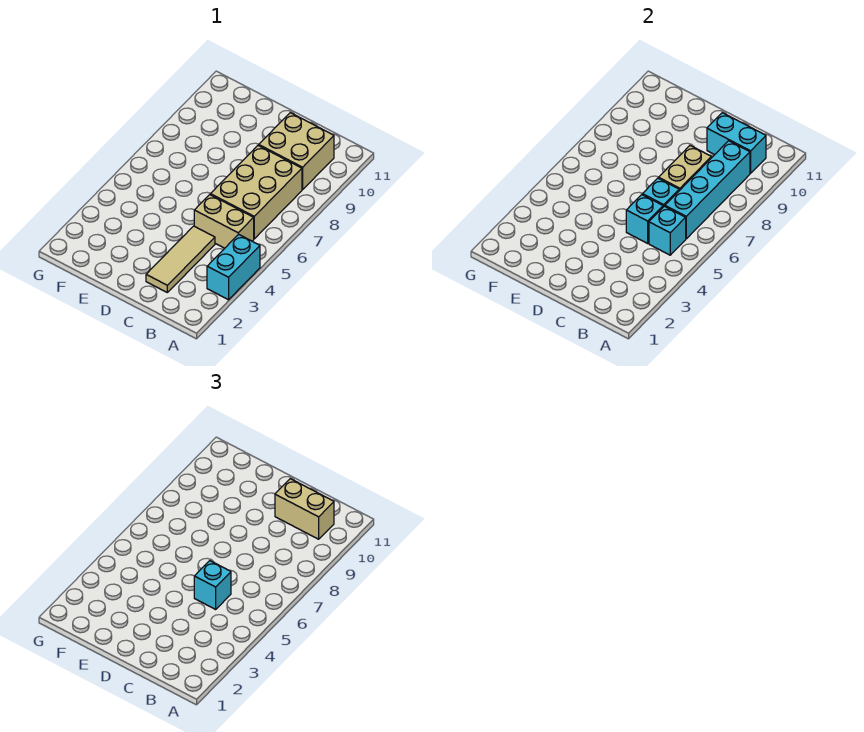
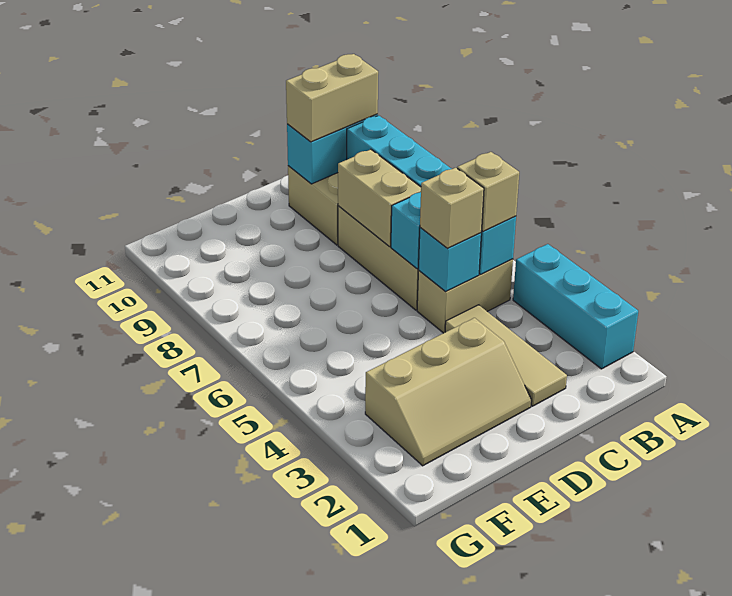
cyan 1x2 brick [207,234,260,300] -> cyan 1x3 brick [513,244,638,369]
none -> tan 1x1 brick [457,152,519,231]
cyan 1x1 brick [194,561,231,609] -> tan 1x1 brick [420,168,484,249]
none -> tan 2x3 slope [365,318,531,466]

